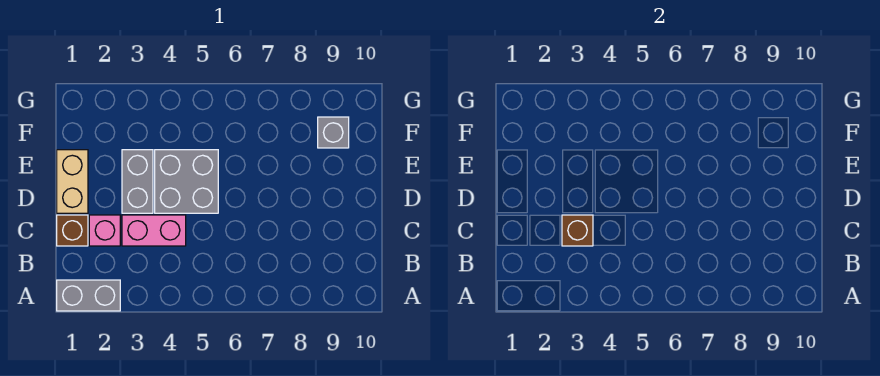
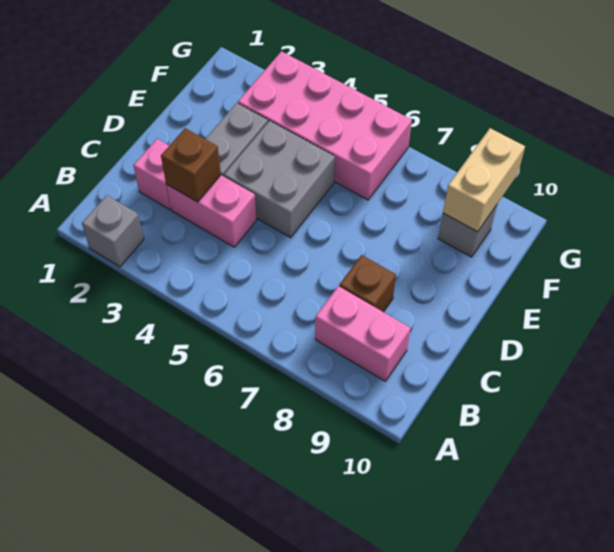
grey 1x2 brick [57,280,120,311] -> grey 1x1 brick [82,195,144,267]
none -> pink 1x2 brick [315,286,411,381]
brown 1x1 brick [57,215,88,246] -> brown 1x1 brick moved to [339,255,396,312]
tan 1x2 brick [57,150,88,213] -> tan 1x2 brick moved to [443,128,525,232]
none -> pink 2x4 brick [238,51,412,200]

